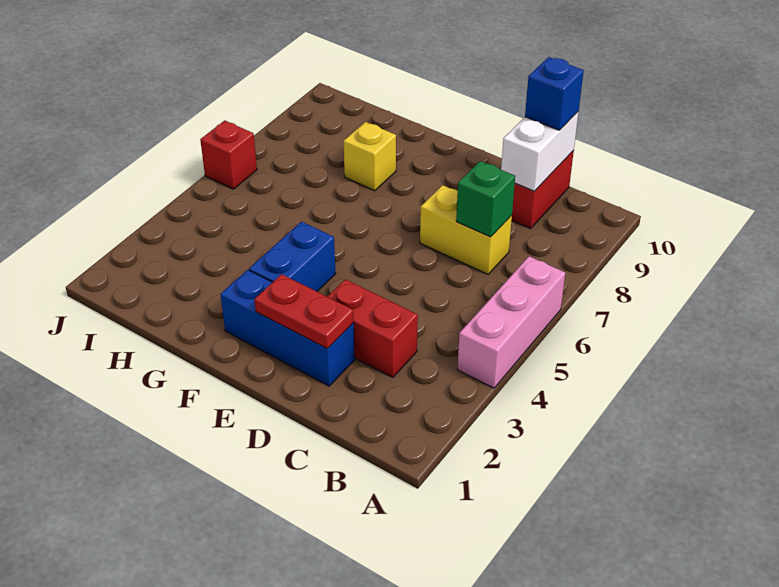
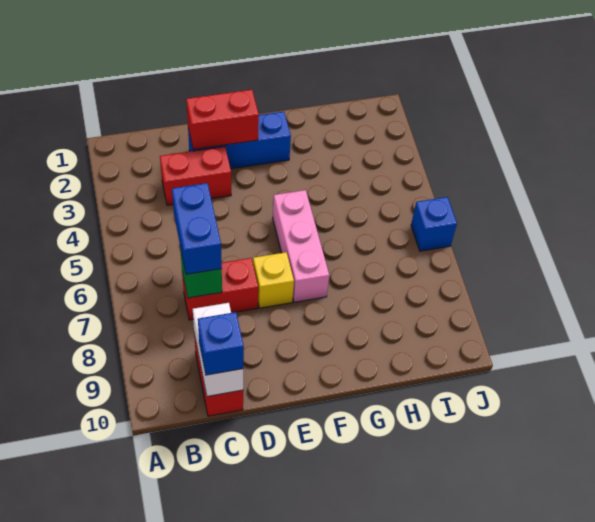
pink 1x3 brick [457,256,565,388] -> pink 1x3 brick moved to [273,190,329,302]
yellow 1x2 brick [420,185,512,274] -> red 1x2 brick [182,258,258,320]
red 1x2 plate [254,274,354,349] -> red 1x2 brick [186,90,259,149]
blue 1x2 brick [249,222,336,291] -> blue 1x2 brick moved to [172,183,222,274]
yellow 1x1 brick [343,122,396,191] -> yellow 1x1 brick moved to [253,252,294,308]
red 1x1 brick [200,120,257,189] -> blue 1x1 brick [411,197,457,251]

